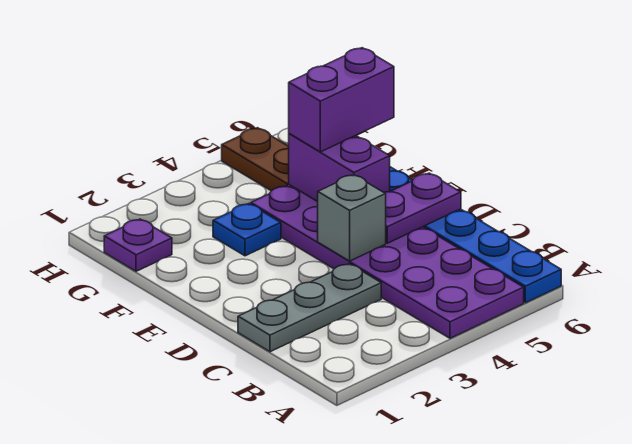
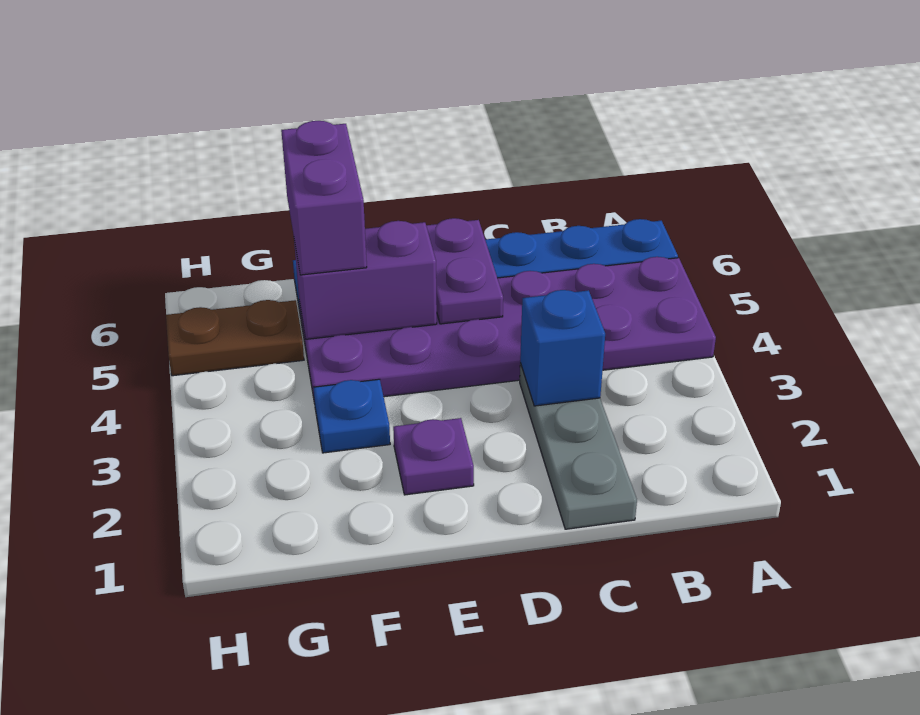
none -> blue 1x1 brick [520,290,605,406]
grey 1x1 brick [318,175,386,261] -> none
purple 1x1 plate [104,219,172,271] -> purple 1x1 plate moved to [393,418,474,495]

